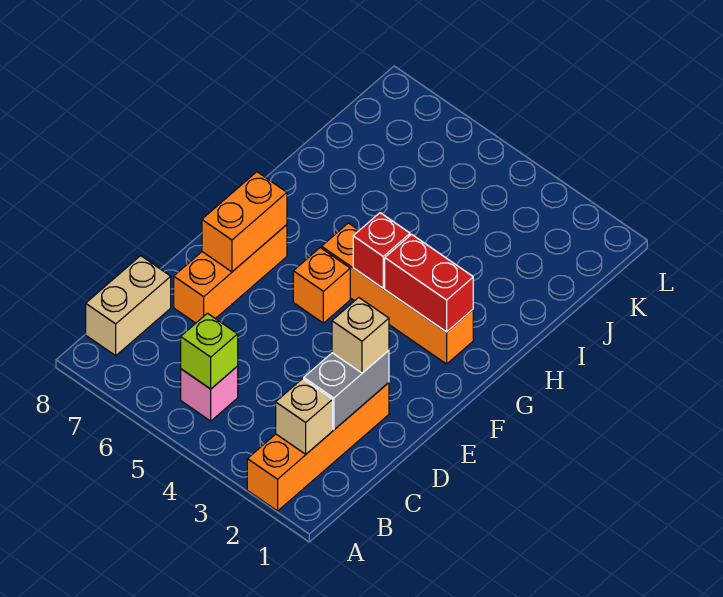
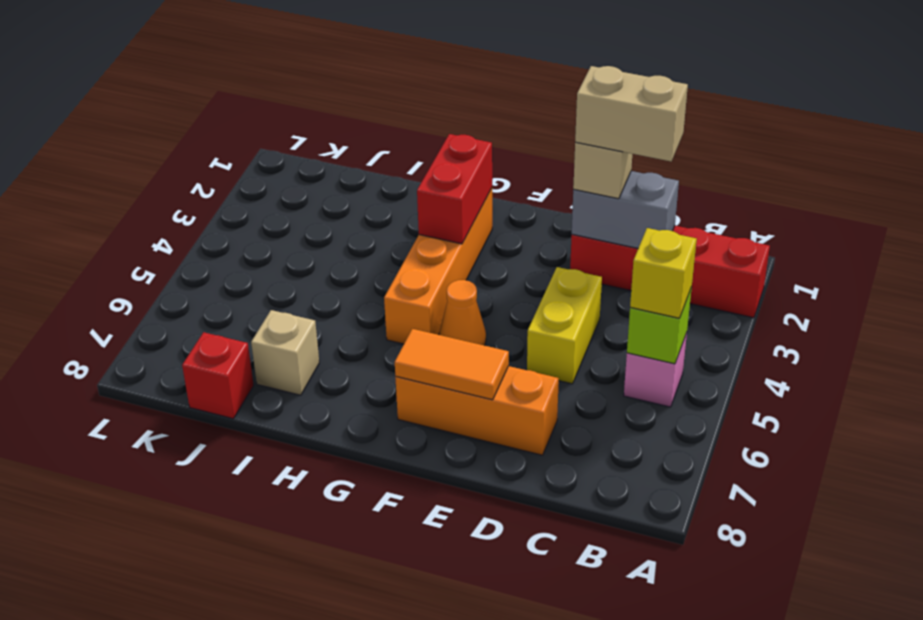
orange 1x4 brick [247,383,389,511] -> red 1x4 brick [570,226,770,318]
tan 1x1 brick [276,379,333,454] -> tan 1x1 brick moved to [251,310,319,395]
none -> yellow 1x1 brick [630,228,697,318]
tan 1x2 brick [86,256,171,356] -> tan 1x2 brick moved to [575,66,688,161]
none -> yellow 1x2 brick [527,267,602,384]
orange 1x2 brick [202,172,287,272] -> orange 1x2 tile [395,329,509,400]
orange 1x1 brick [293,248,350,323] -> orange 1x1 cone [439,280,486,346]
red 1x1 brick [353,213,410,288] -> red 1x1 brick moved to [182,332,254,419]

